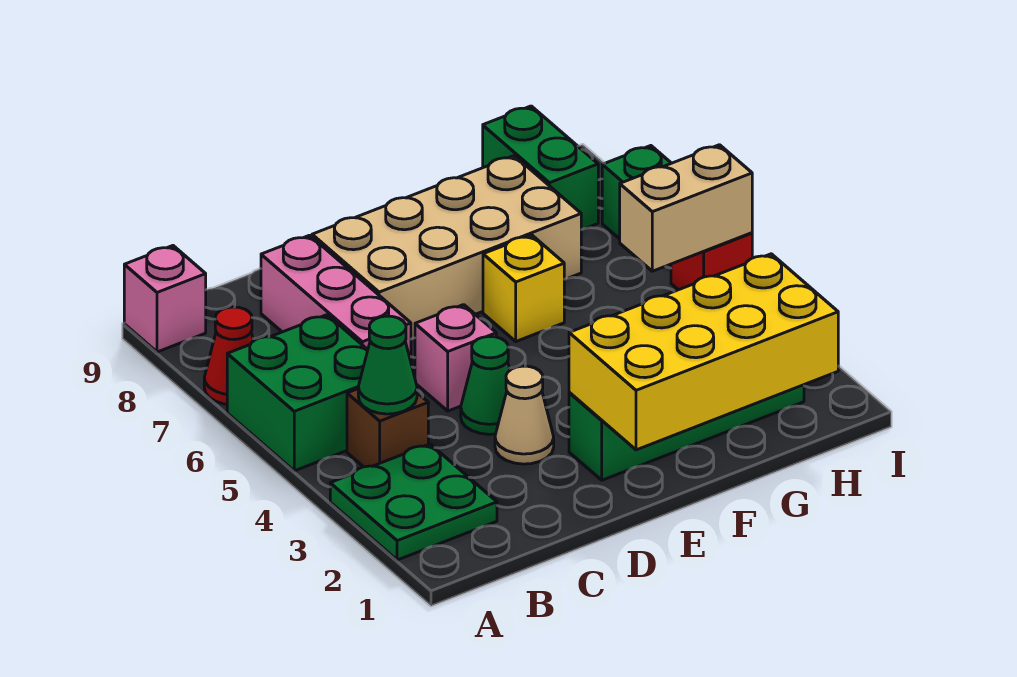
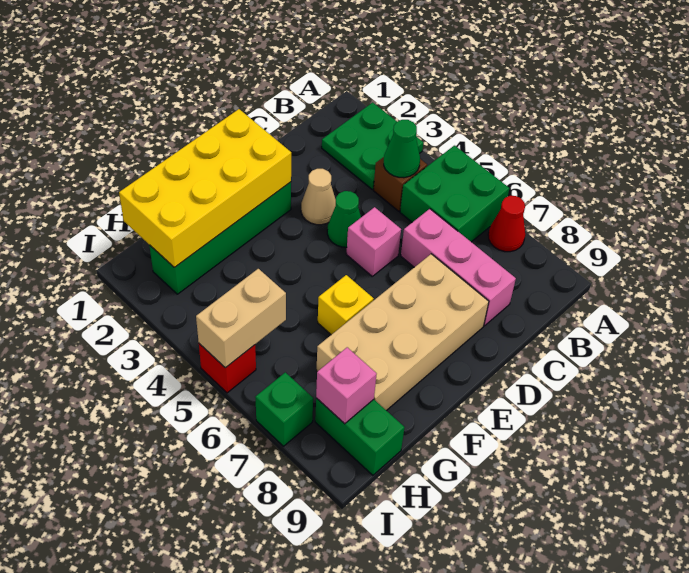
pink 1x1 brick [124,246,206,352] -> pink 1x1 brick moved to [316,347,376,424]

